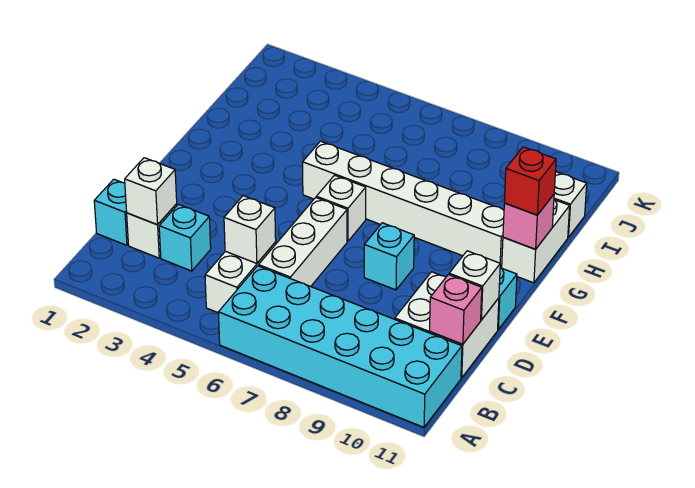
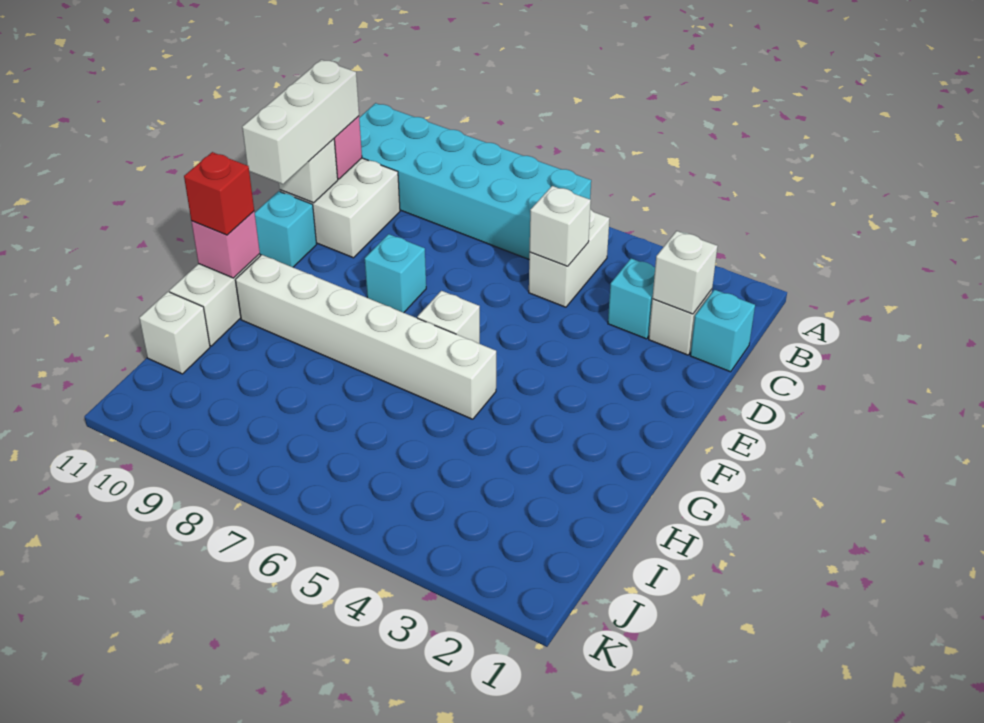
white 1x3 brick [259,198,347,286] -> white 1x3 brick moved to [242,60,359,184]

